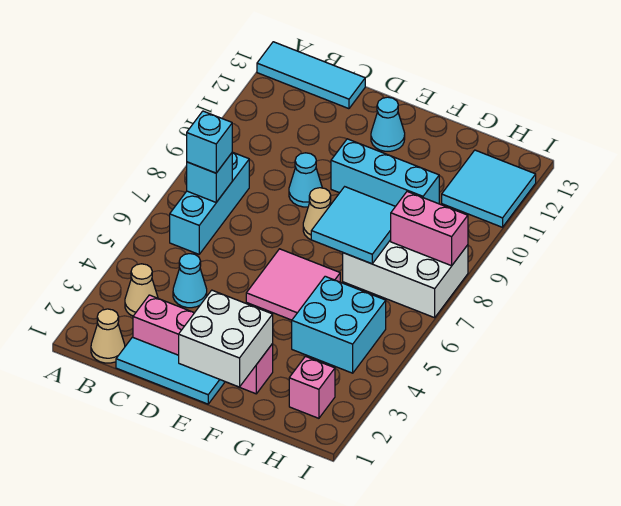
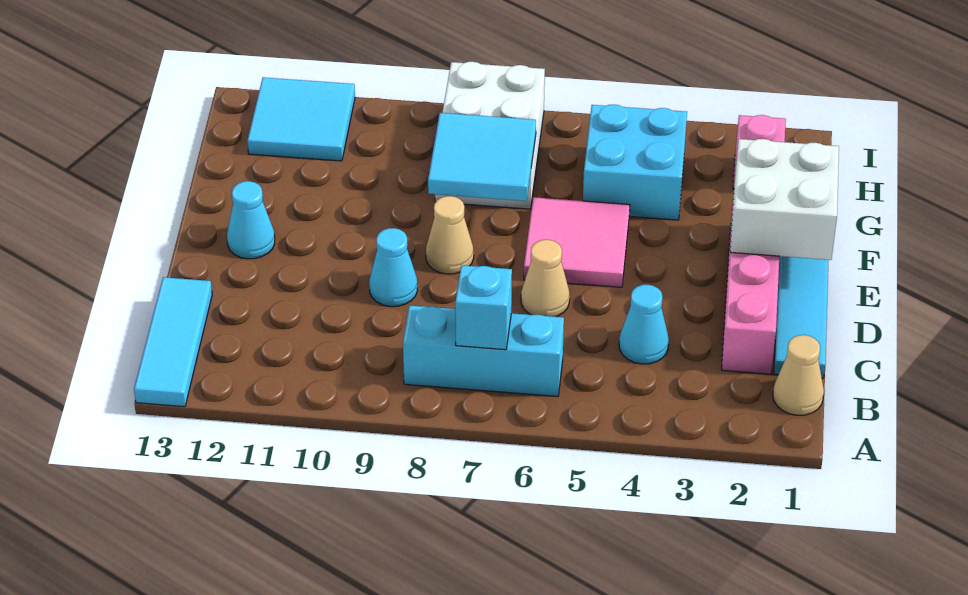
tan 1x1 cone [125,264,158,316] -> tan 1x1 cone moved to [521,240,570,317]
cyan 1x1 brick [187,111,232,173] -> none
cyan 1x3 brick [331,139,439,206] -> none
pink 1x2 brick [391,192,468,266] -> none

